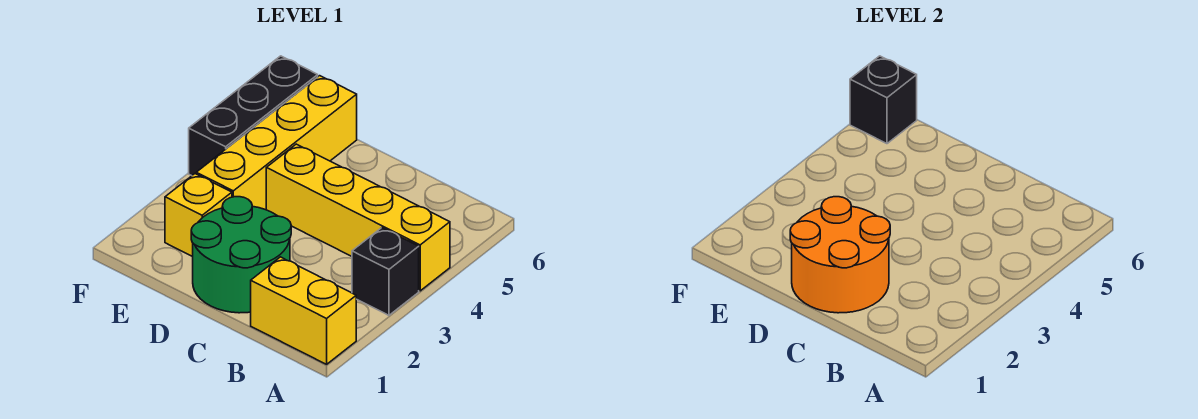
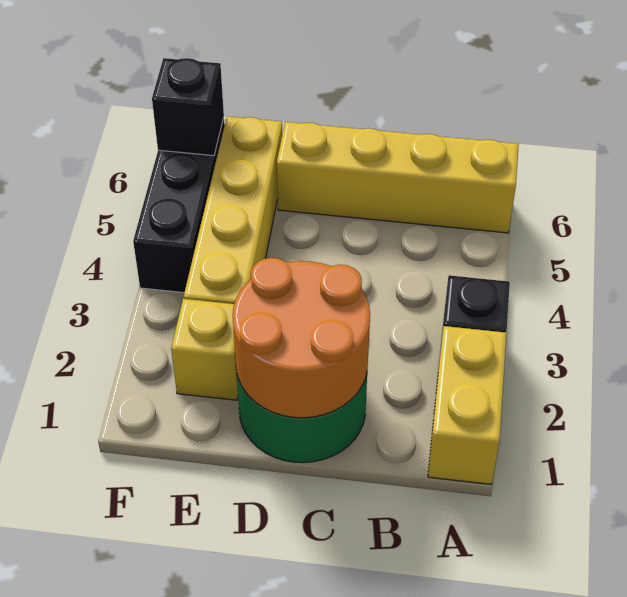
yellow 1x2 brick [251,257,356,364] -> yellow 1x2 brick turned to [428,326,507,484]
yellow 1x4 brick [266,144,450,291] -> yellow 1x4 brick moved to [277,122,519,233]

